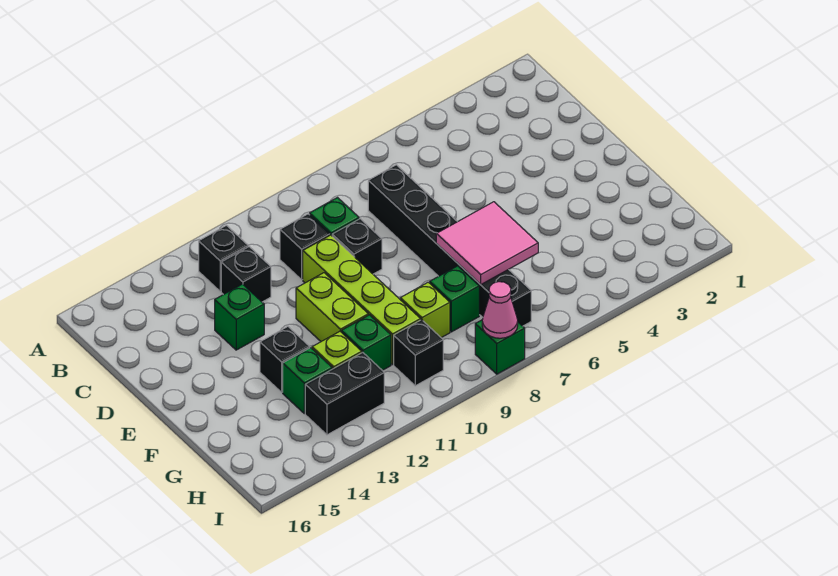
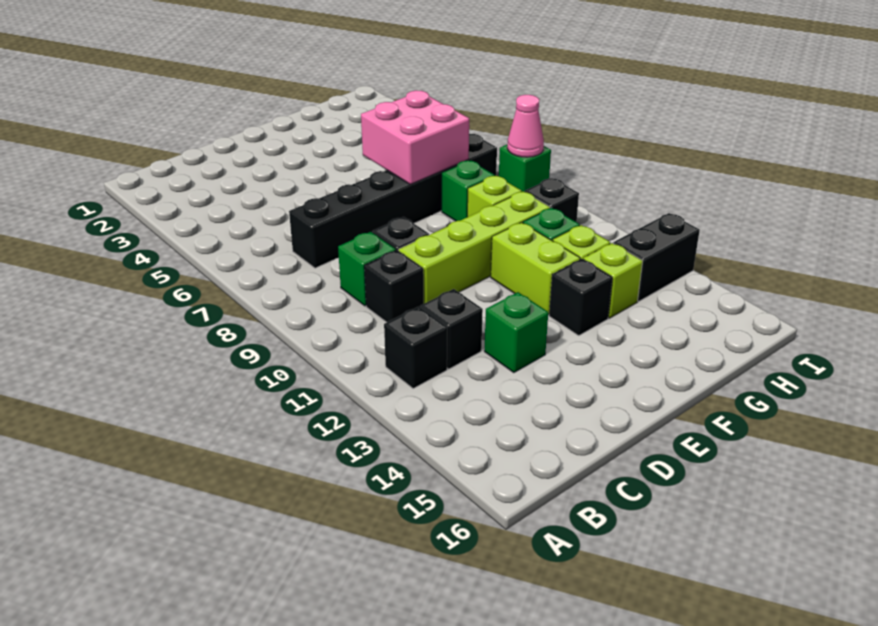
lime 1x2 brick [296,273,368,341] -> lime 1x2 brick turned to [491,222,580,315]
pink 2x2 tile [436,202,538,285] -> pink 2x2 brick [361,90,469,185]
green 1x1 brick [283,348,332,414] -> lime 1x1 brick [583,243,643,318]
black 1x2 brick [305,352,384,435] -> black 1x2 brick turned to [613,213,700,301]

